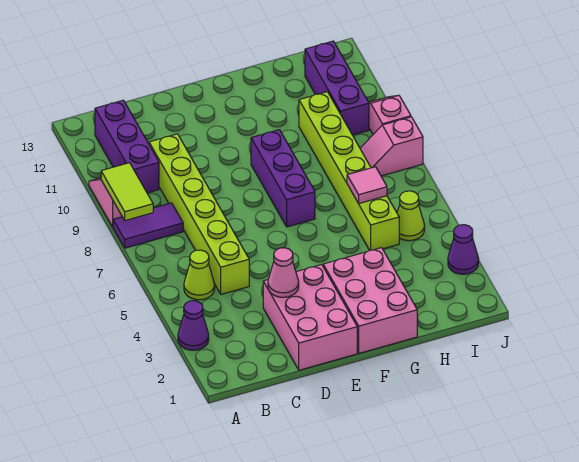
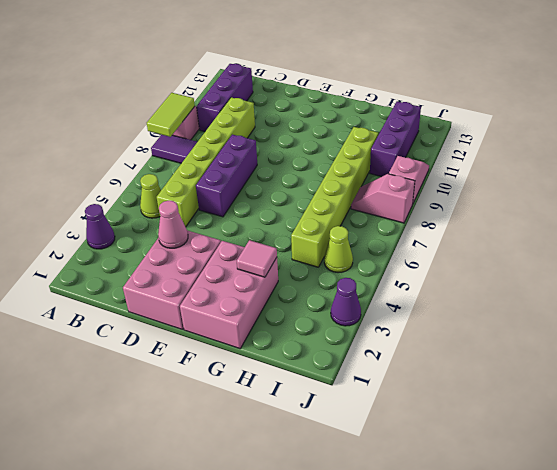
purple 1x3 brick [251,130,315,227] -> purple 1x3 brick moved to [196,135,257,217]
pink 1x1 tile [347,167,387,203] -> pink 1x1 tile moved to [237,240,277,277]

